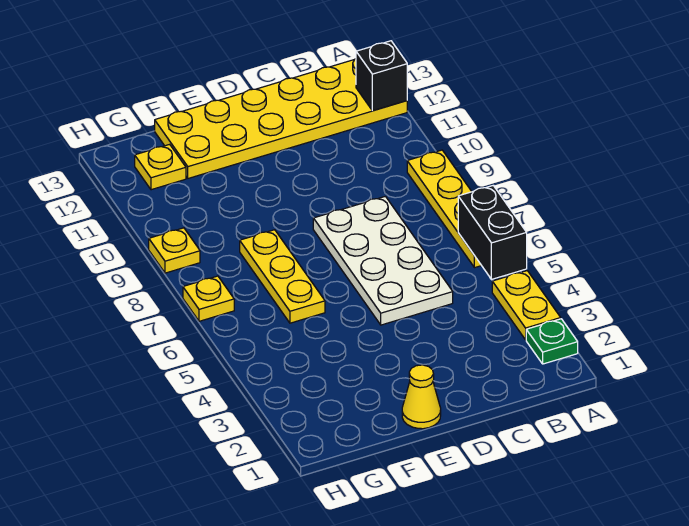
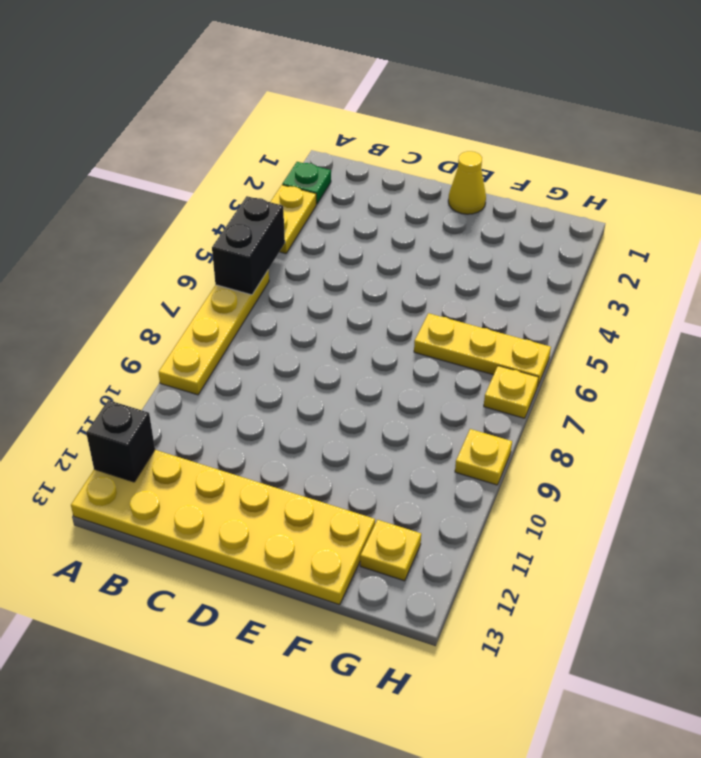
white 2x4 plate [313,196,453,325] -> none
yellow 1x3 plate [240,230,325,323] -> yellow 1x3 plate turned to [414,313,551,387]

